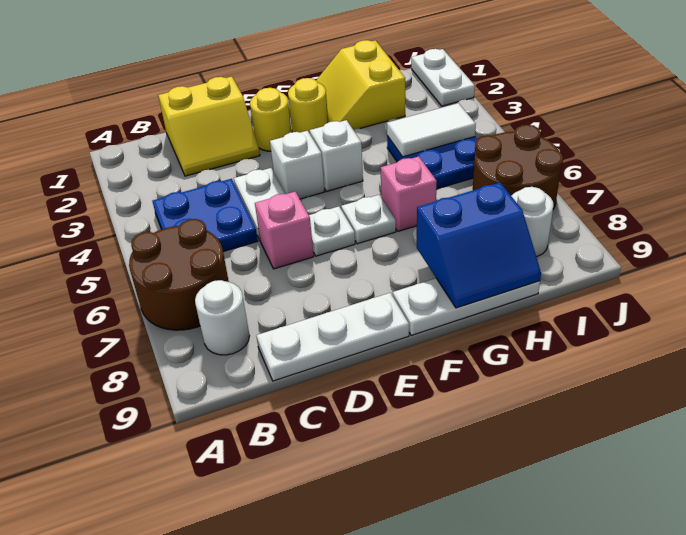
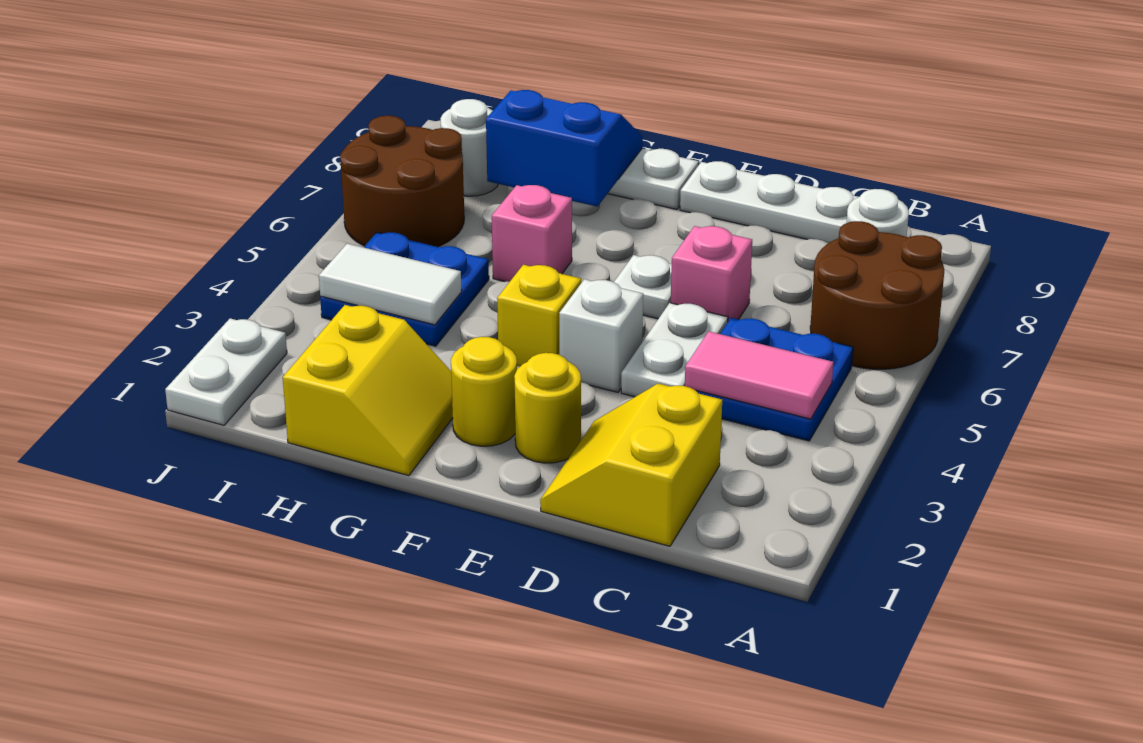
none -> pink 1x2 tile [685,331,833,419]
yellow 2x2 slope [158,77,260,176] -> yellow 2x2 slope turned to [540,383,722,546]
white 1x1 brick [310,120,363,192] -> yellow 1x1 brick [497,265,582,367]
white 1x1 plate [341,195,396,244] -> none

